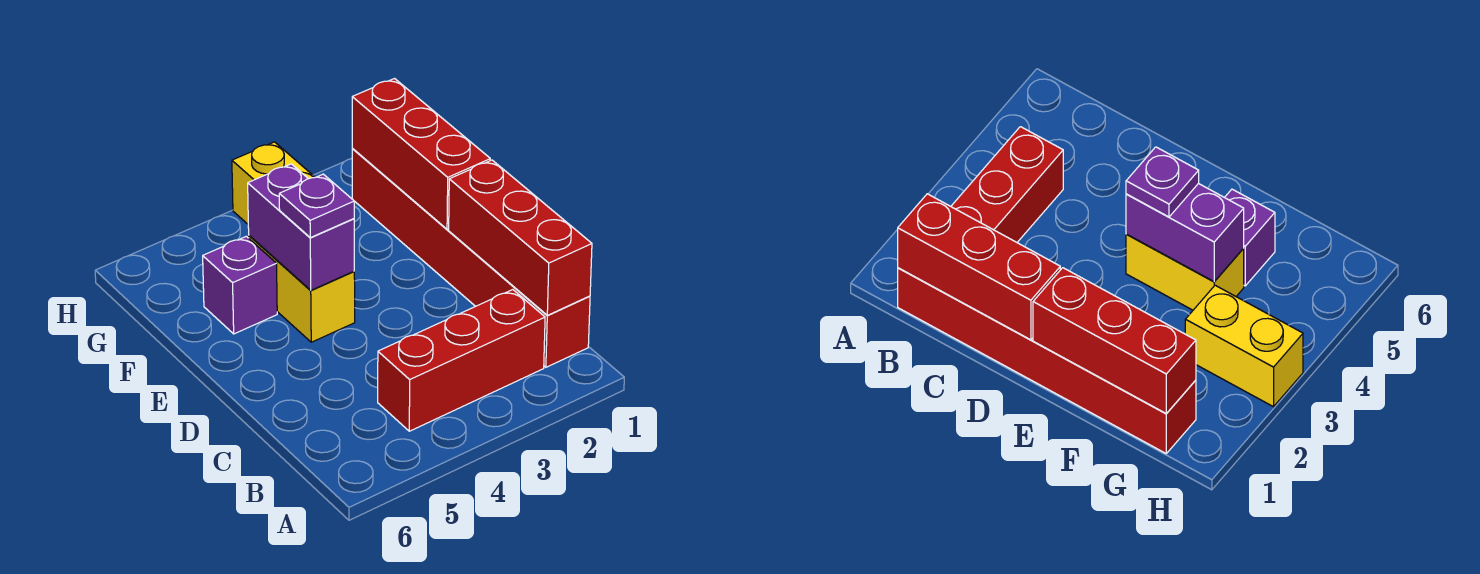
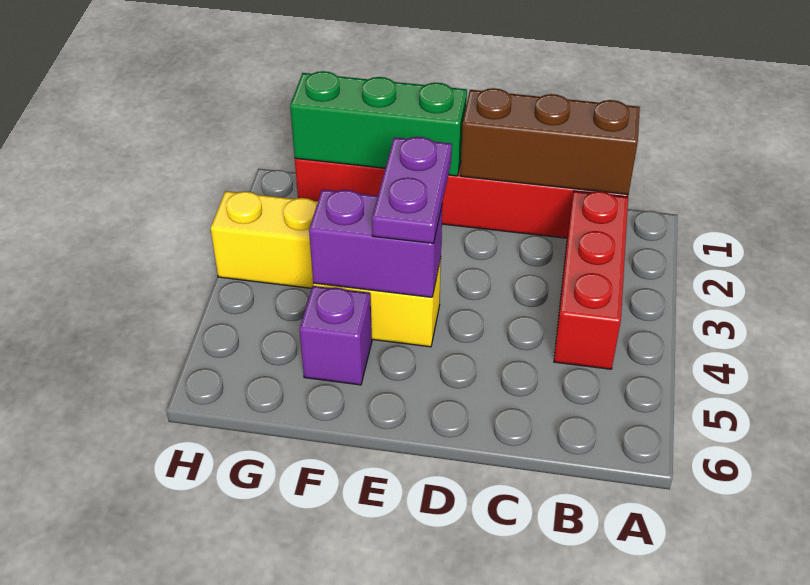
red 1x3 brick [449,160,592,315] -> brown 1x3 brick [460,88,640,195]
red 1x3 brick [352,79,490,229] -> green 1x3 brick [290,71,467,176]
purple 1x1 plate [279,174,354,238] -> purple 1x2 plate [372,137,452,243]

